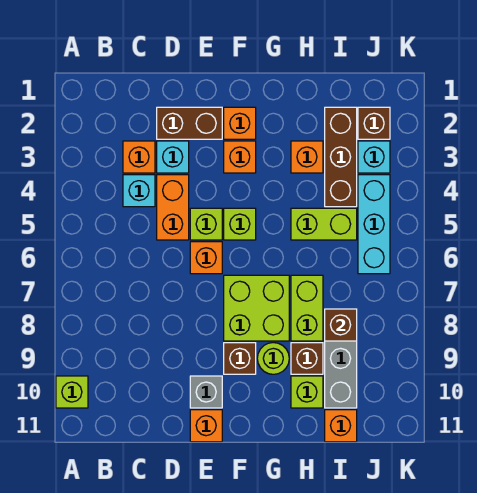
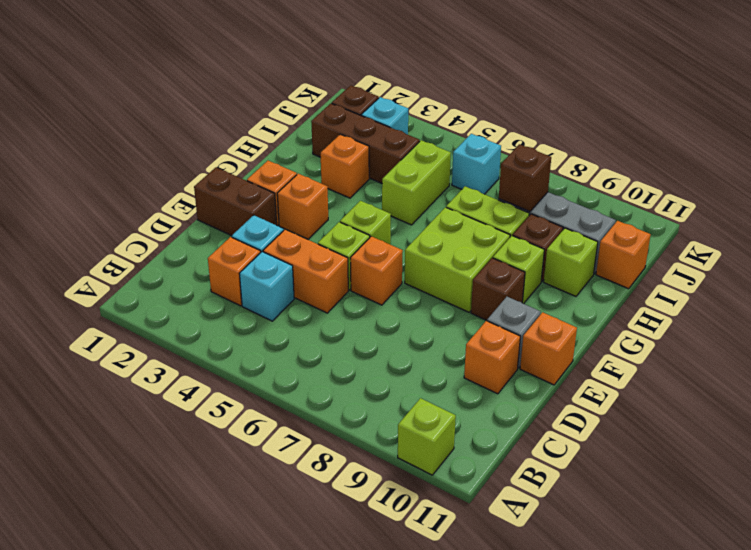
brown 1x2 brick [157,107,222,139] -> brown 1x2 brick turned to [194,167,277,236]
none -> orange 1x1 brick [464,321,520,394]
lime 1x1 round brick [257,343,289,374] -> lime 1x1 brick [493,236,544,304]
cyan 1x3 brick [358,175,390,274] -> cyan 1x1 brick [452,134,501,194]

